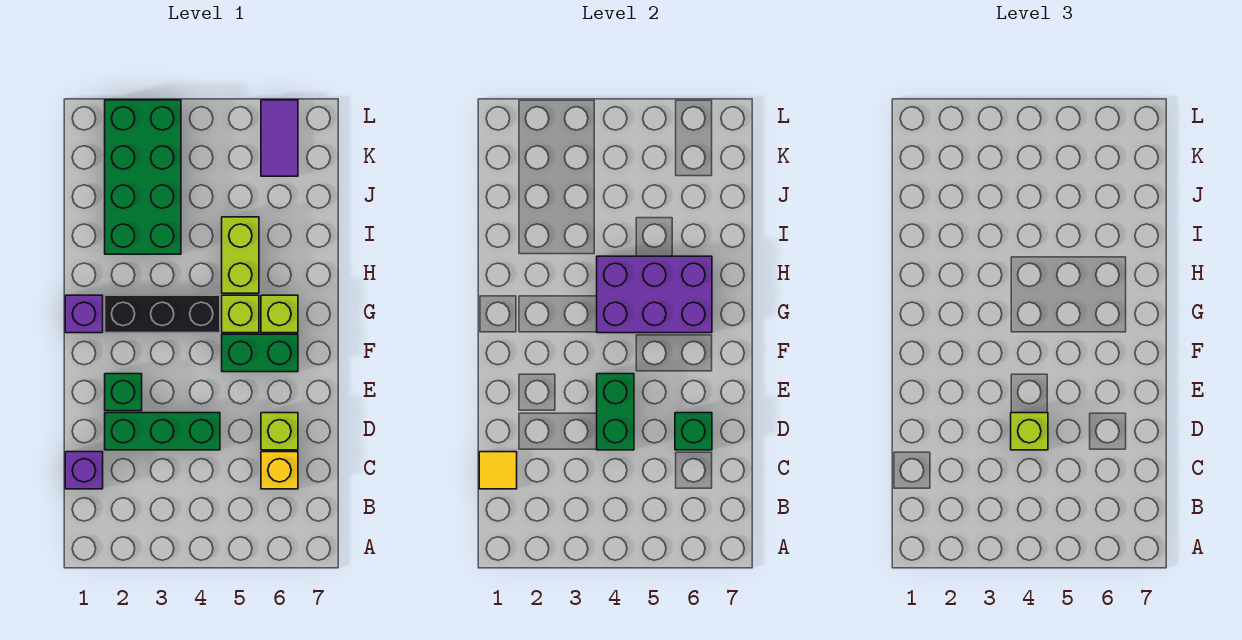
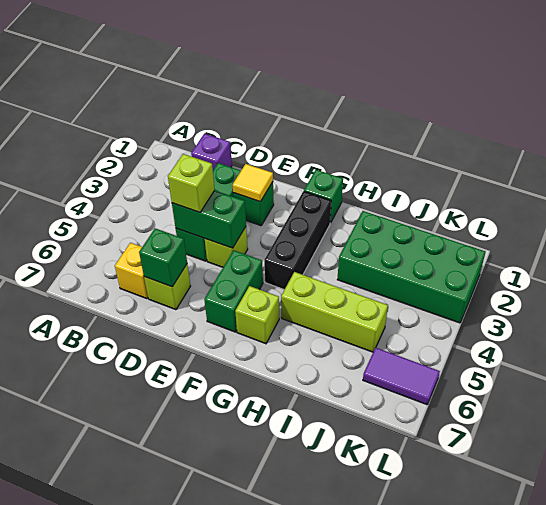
yellow 1x1 tile [479,452,517,489] -> yellow 1x1 tile moved to [233,164,273,202]
purple 1x1 brick [65,295,103,333] -> green 1x1 brick [304,170,343,223]
purple 2x3 brick [597,256,712,333] -> none
lime 1x1 brick [222,295,259,333] -> lime 1x1 brick moved to [205,227,248,267]
lime 1x2 brick [222,217,259,293] -> lime 1x3 brick [281,272,388,352]

